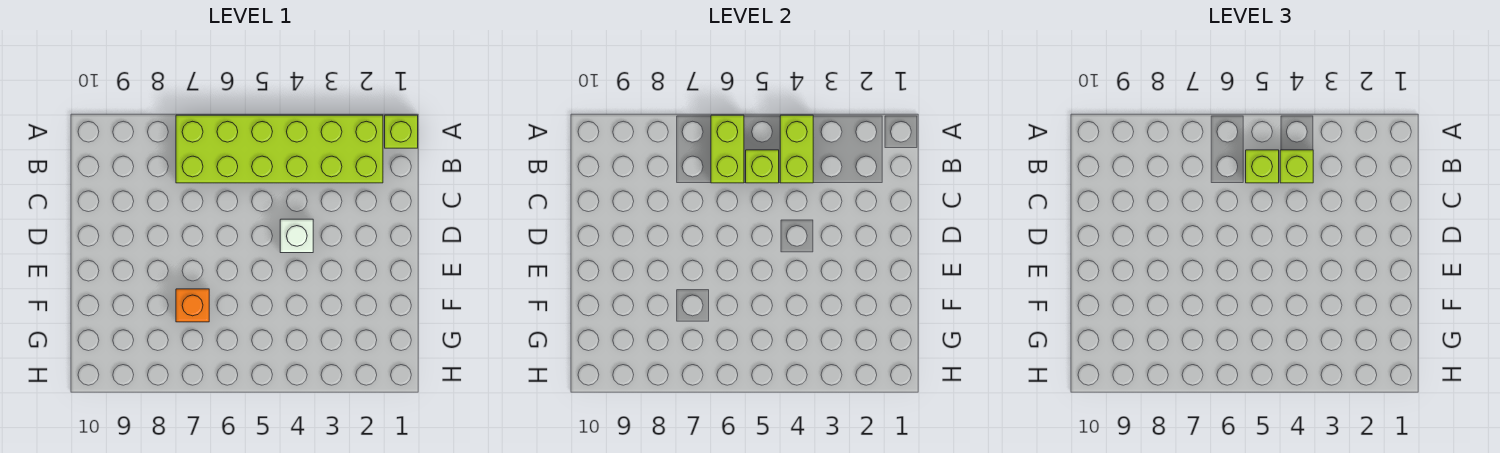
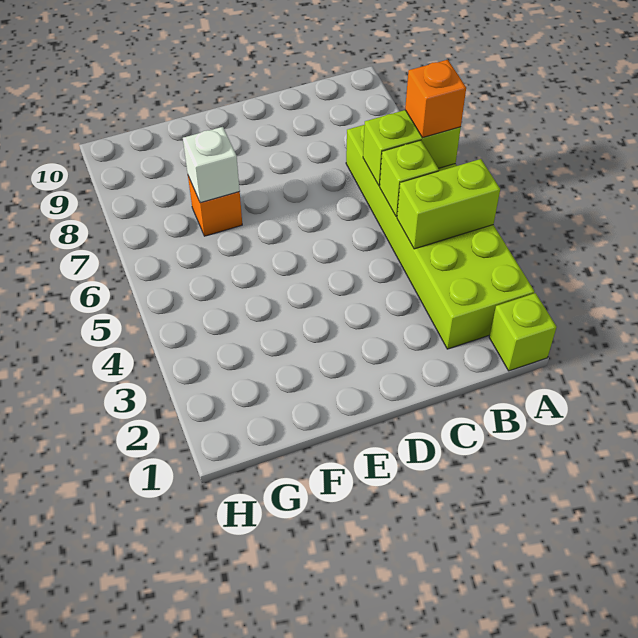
none -> orange 1x1 brick [405,60,466,138]
lime 1x1 brick [1280,150,1313,183] -> none
lime 1x1 brick [1246,150,1279,183] -> none
white 1x1 brick [280,219,313,253] -> white 1x1 brick moved to [183,127,240,203]

